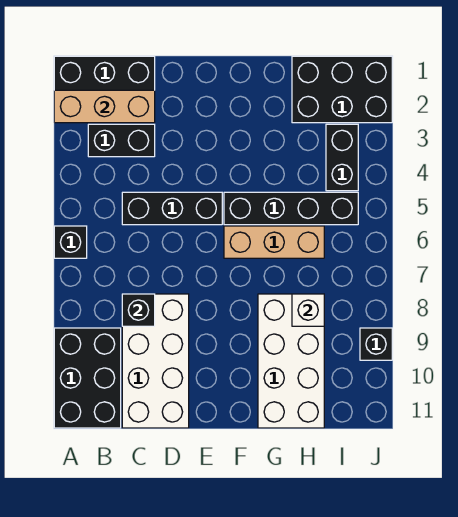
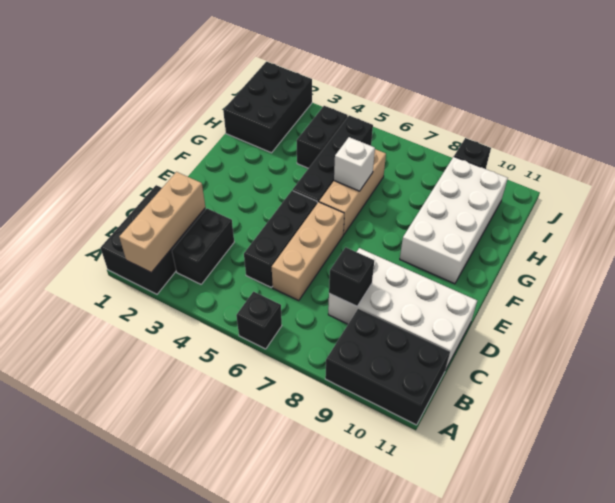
none -> tan 1x3 brick [272,202,344,301]
white 2x4 brick [258,294,324,428] -> white 2x4 brick turned to [400,157,508,284]
white 1x1 brick [292,294,324,326] -> white 1x1 brick moved to [334,137,375,191]
black 1x2 brick [326,124,358,191] -> black 1x2 brick turned to [297,106,348,168]

